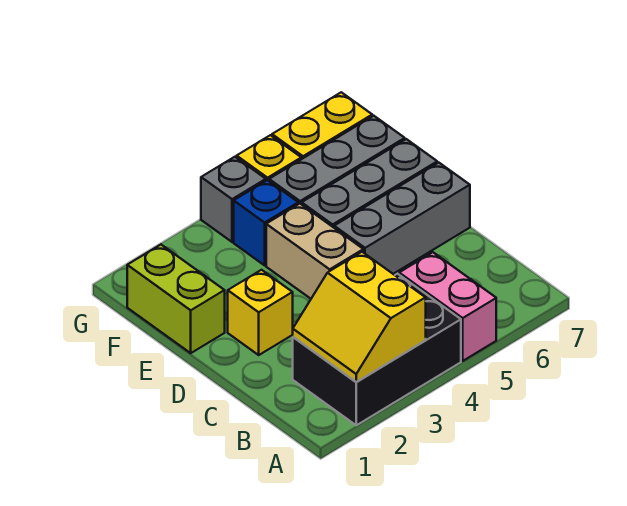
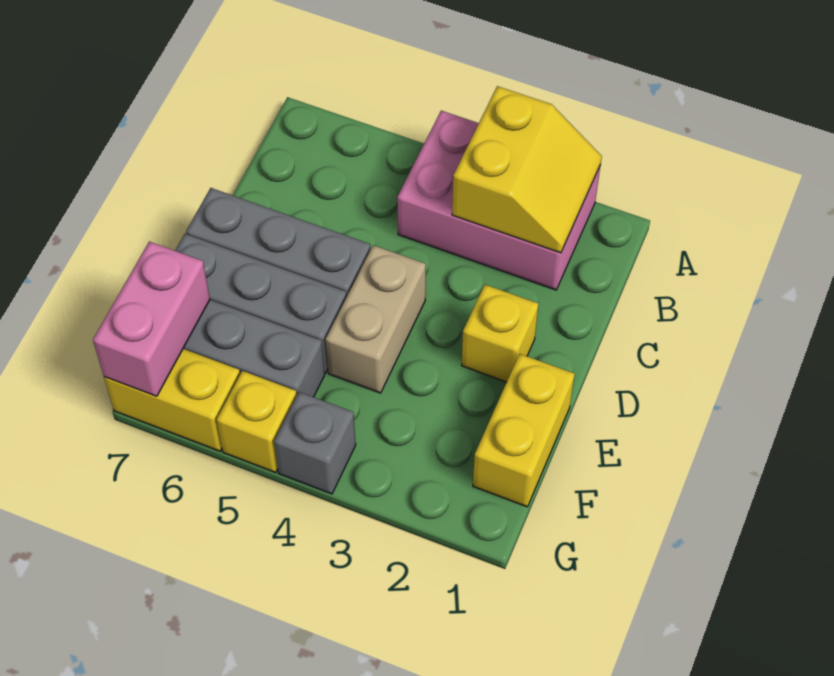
black 2x3 brick [293,274,461,425] -> pink 2x3 brick [397,111,601,290]
pink 1x2 brick [399,252,496,361] -> pink 1x2 brick moved to [93,242,210,396]
lime 1x2 brick [127,245,225,353] -> yellow 1x2 brick [473,354,575,507]
blue 1x1 brick [234,180,298,265] -> none

